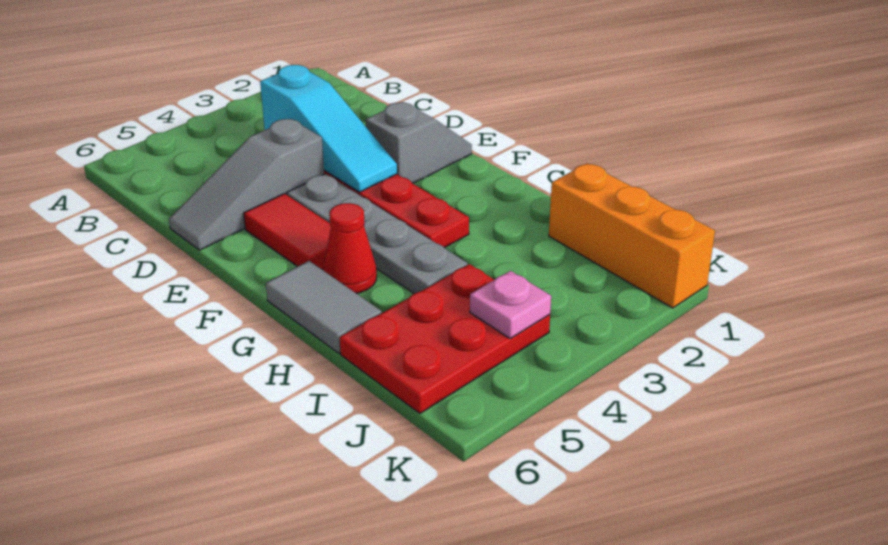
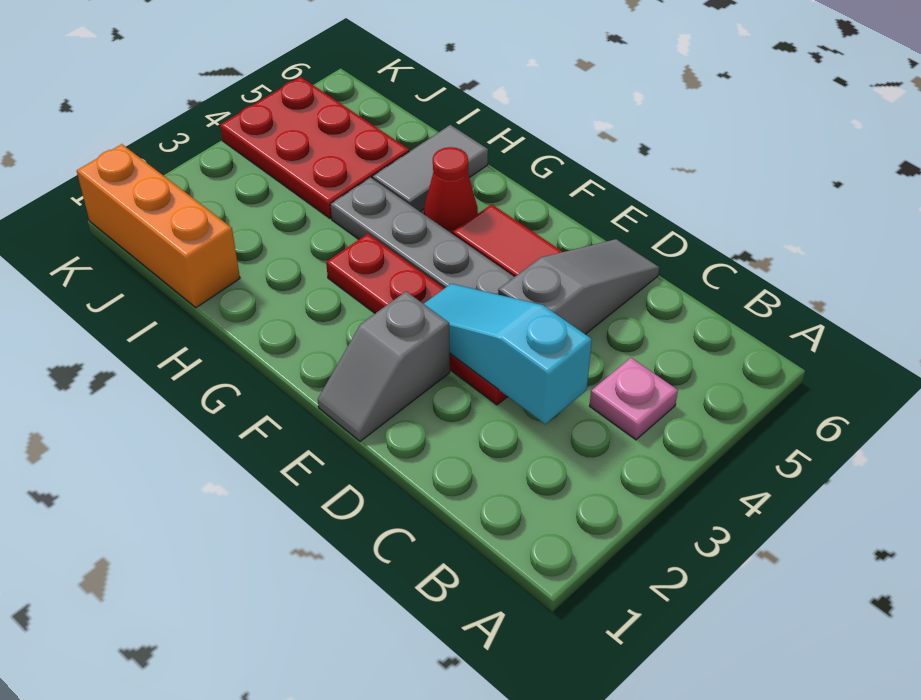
grey 1x2 tile [266,261,382,353] -> grey 1x2 tile turned to [372,125,488,211]
red 2x3 plate [340,264,550,413] -> red 2x3 plate turned to [220,77,409,218]
pink 1x1 plate [470,271,551,338] -> pink 1x1 plate moved to [590,358,678,440]

